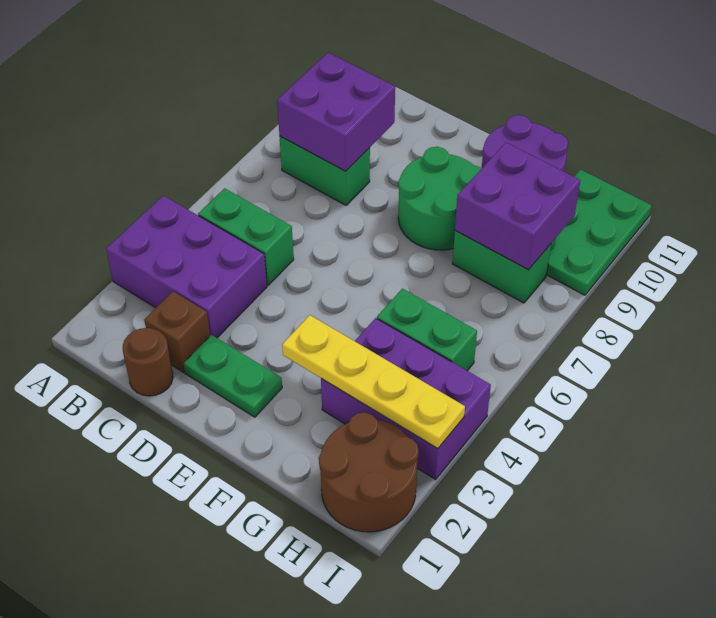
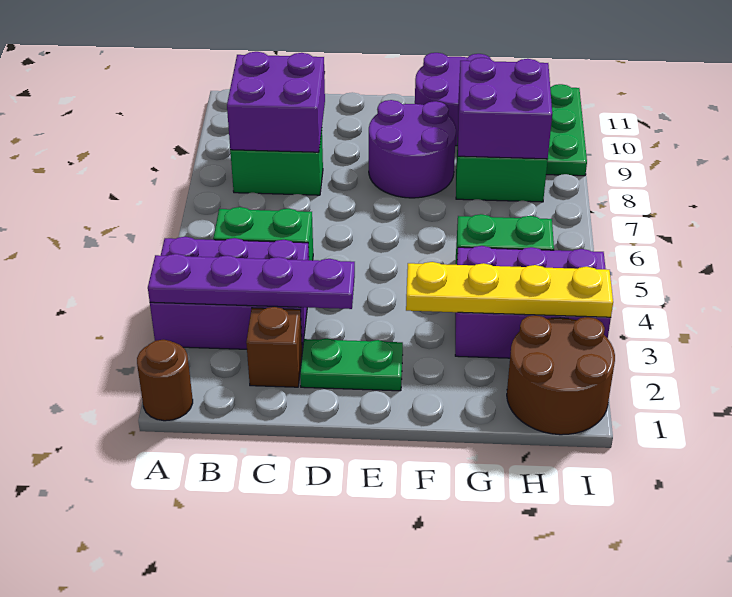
none -> purple 1x4 plate [148,254,355,309]
brown 1x1 round brick [123,328,173,396] -> brown 1x1 round brick moved to [137,340,193,421]
green 2x2 round brick [398,147,481,250] -> purple 2x2 round brick [369,100,456,198]

